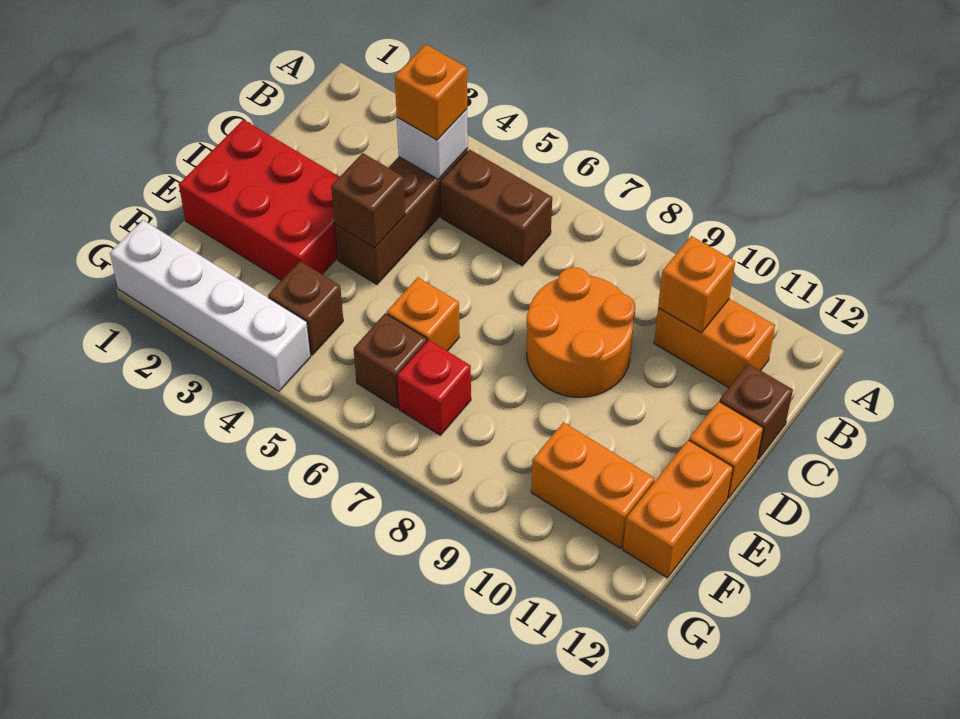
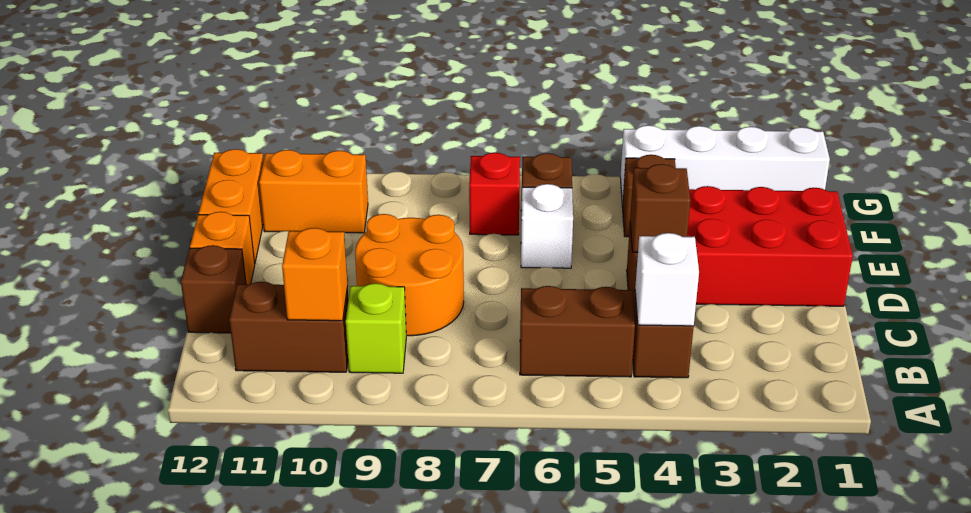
orange 1x1 brick [395,44,467,140] -> none
none -> lime 1x1 brick [346,283,406,373]
orange 1x2 brick [654,299,775,388] -> brown 1x2 brick [229,282,349,372]
orange 1x1 brick [387,277,459,351] -> white 1x1 brick [521,184,573,268]

